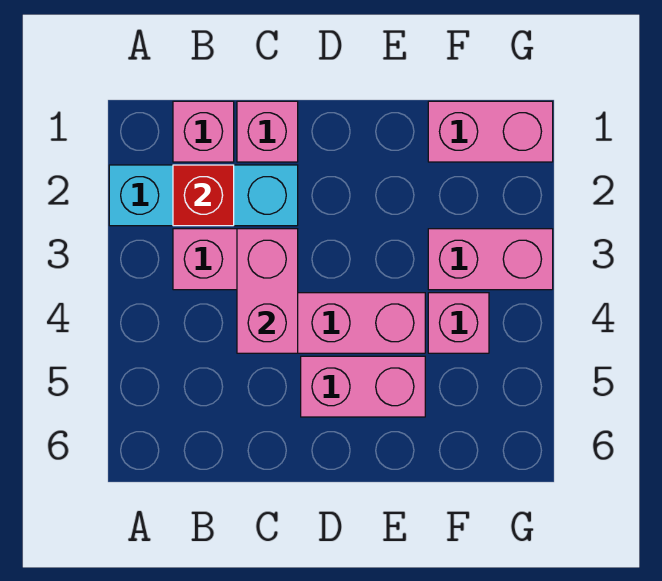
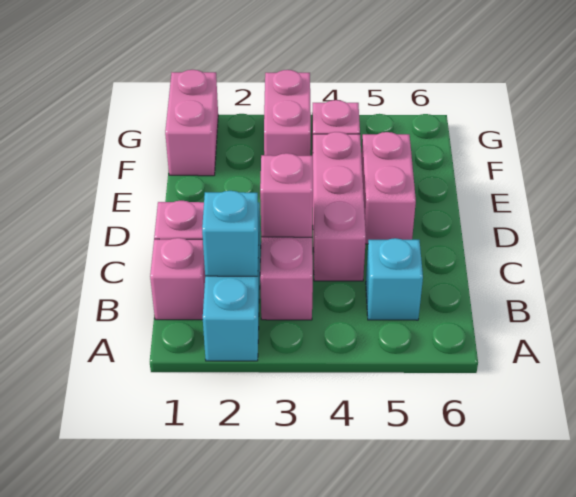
red 1x1 brick [173,165,234,226] -> cyan 1x1 brick [202,191,259,276]
none -> cyan 1x1 brick [366,238,423,320]
pink 1x2 brick [237,229,298,353] -> pink 1x1 brick [260,153,313,237]

